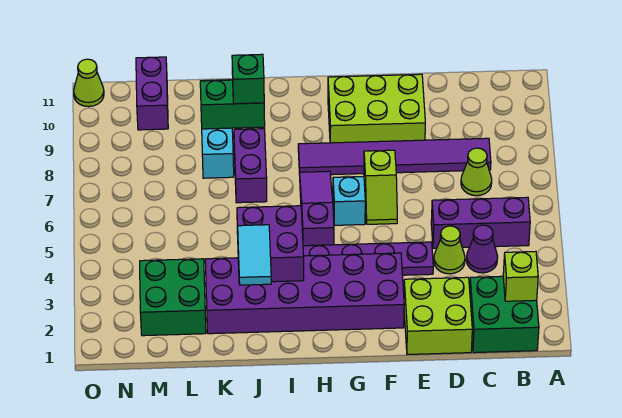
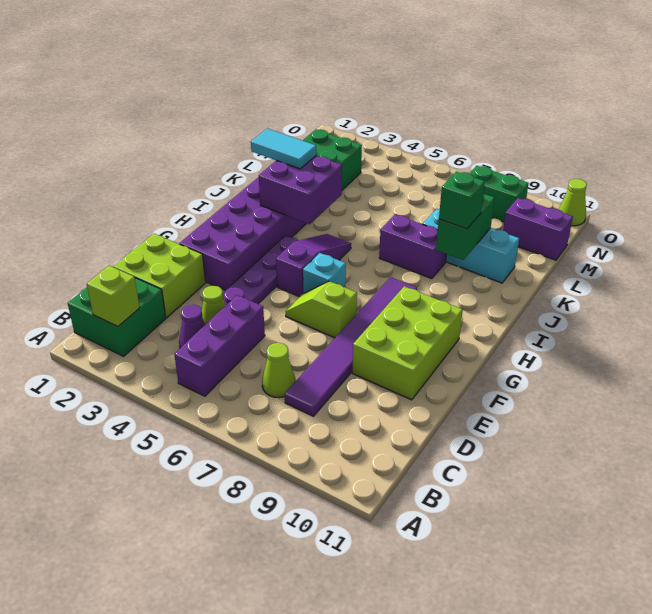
purple 1x3 slope [300,171,334,246] -> purple 1x3 slope turned to [276,234,351,297]
none -> green 1x2 brick [470,166,529,222]

